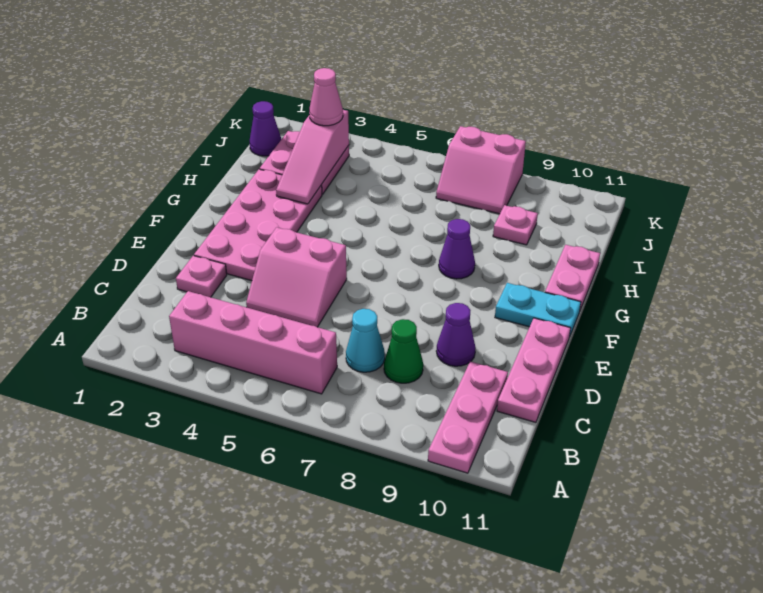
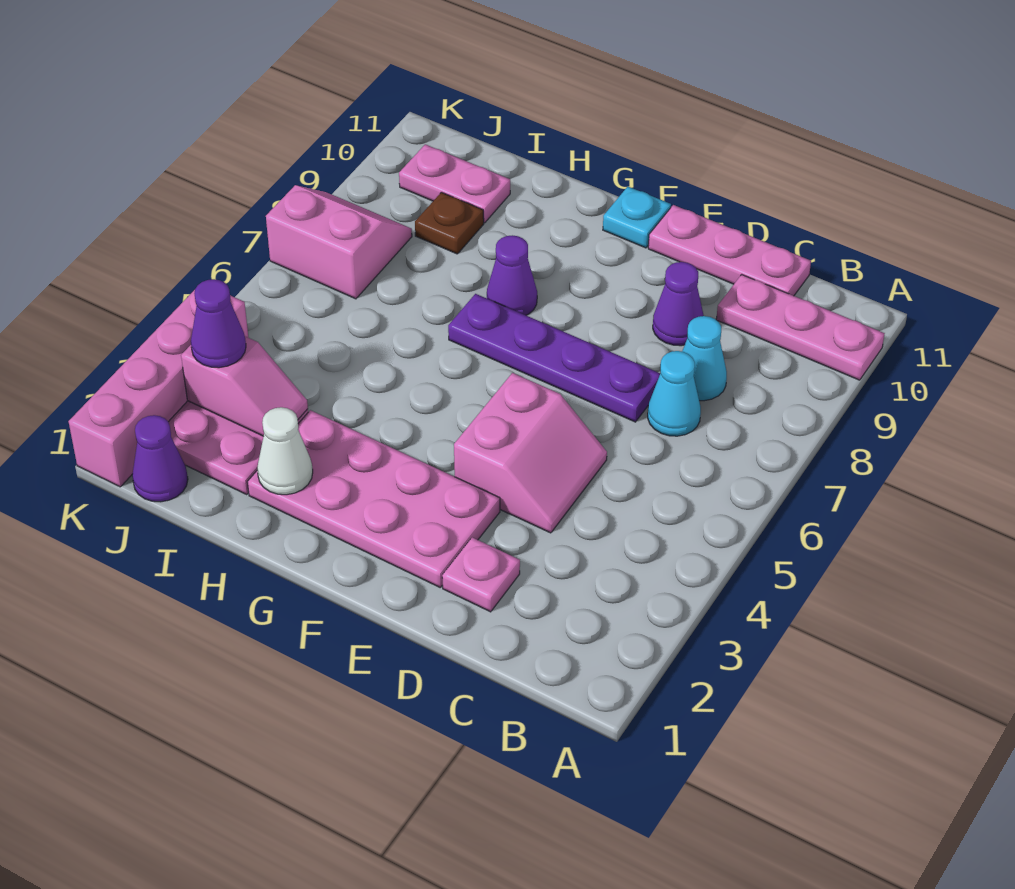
pink 1x4 brick [169,291,337,394] -> pink 1x4 brick moved to [69,290,248,487]
green 1x1 cone [384,319,423,383] -> cyan 1x1 cone [682,316,727,401]
none -> purple 1x4 plate [448,294,660,422]
cyan 1x2 plate [495,283,581,337] -> cyan 1x1 plate [603,187,671,248]
pink 1x2 plate [545,245,600,310] -> pink 1x2 plate moved to [399,144,510,223]
none -> white 1x1 cone [257,407,313,495]
pink 1x3 slope [276,110,349,204] -> pink 1x2 slope [181,336,308,436]
pink 1x1 plate [493,205,538,245] -> brown 1x1 plate [415,192,484,254]
pink 1x1 cone [309,68,343,126] -> purple 1x1 cone [191,279,246,368]
pink 2x2 slope [436,126,526,214] -> pink 2x2 slope turned to [266,185,412,299]

